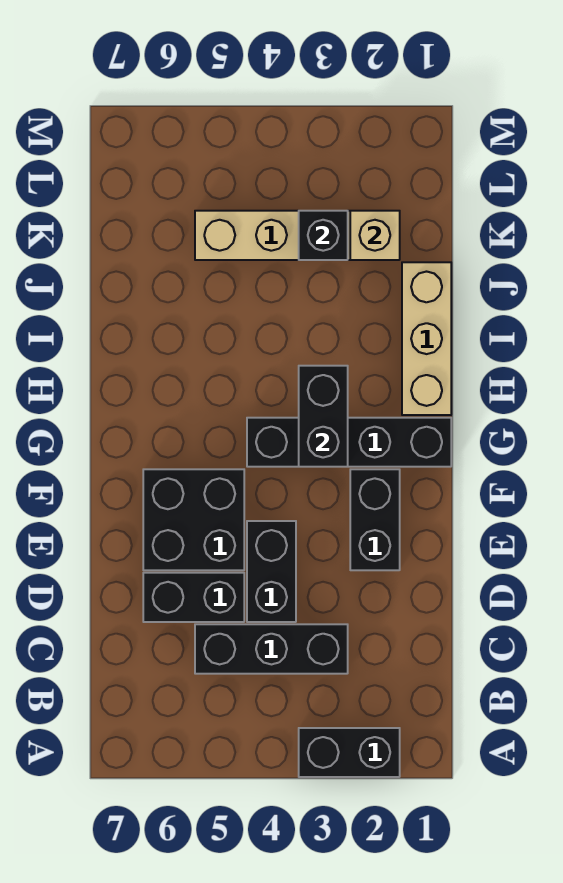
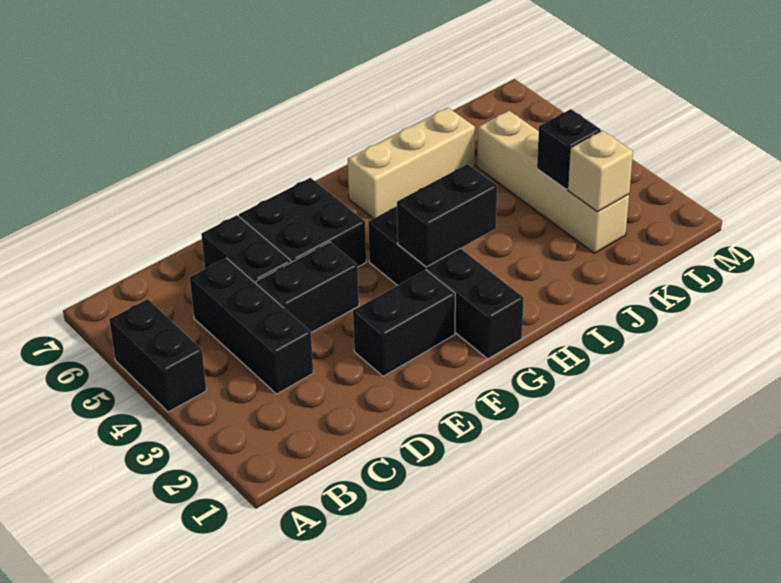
black 1x2 brick [299,728,400,777] -> black 1x2 brick moved to [109,299,206,412]
tan 1x3 brick [402,262,451,415] -> tan 1x3 brick moved to [348,107,475,219]

